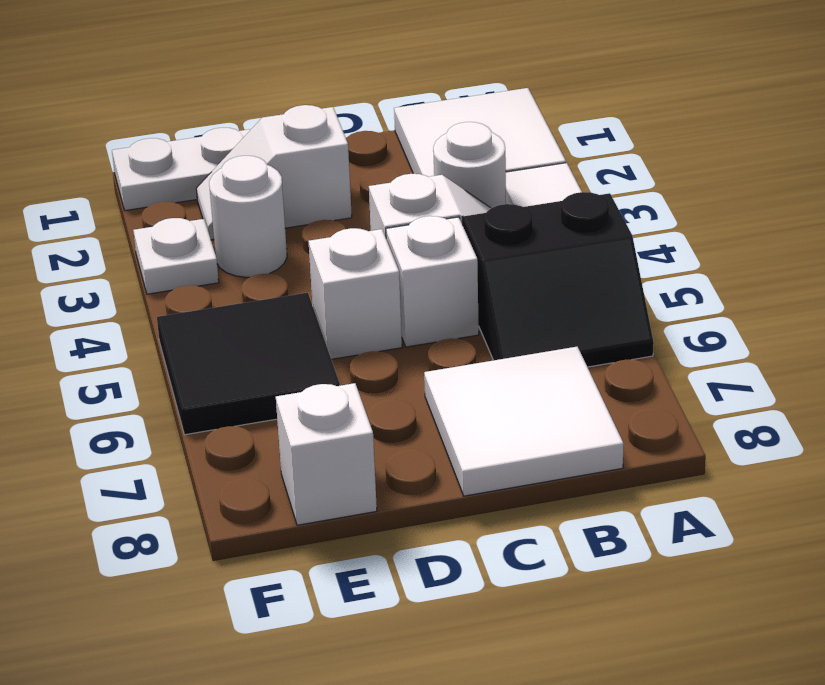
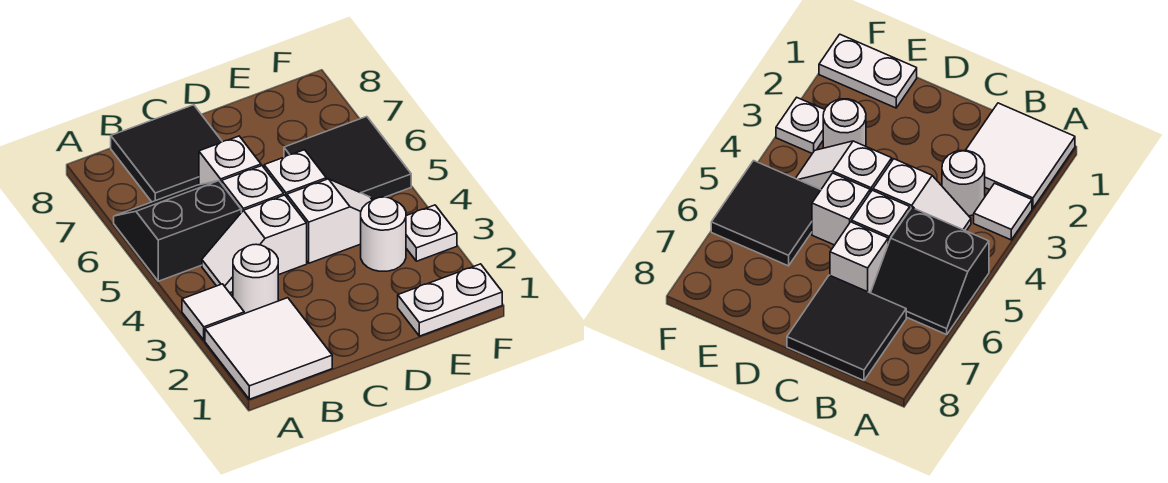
white 2x2 tile [424,347,624,496] -> black 2x2 tile [111,105,222,202]
white 1x2 slope [196,105,352,240] -> white 1x2 slope moved to [287,179,372,263]
white 1x1 brick [276,383,377,525] -> white 1x1 brick moved to [199,136,261,185]

